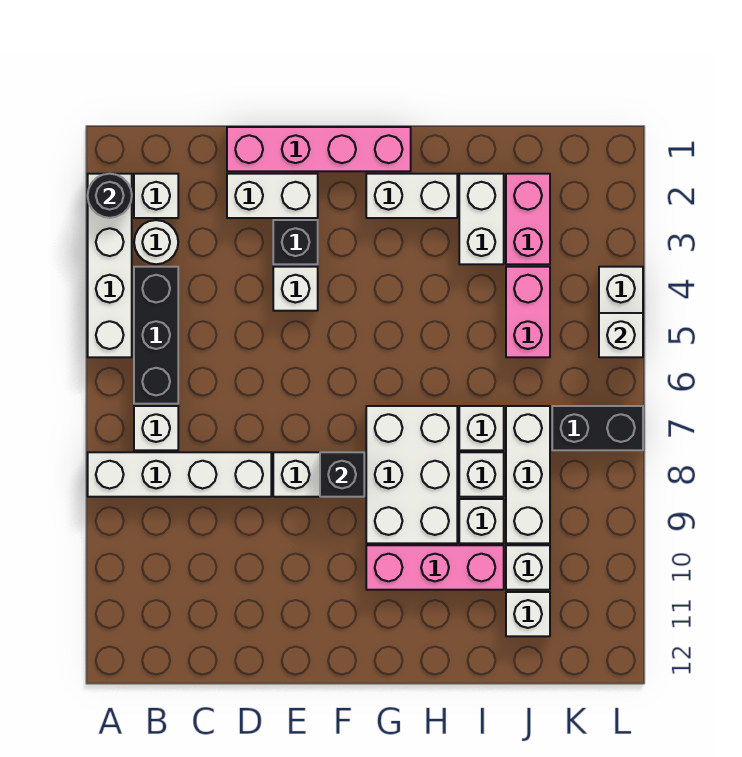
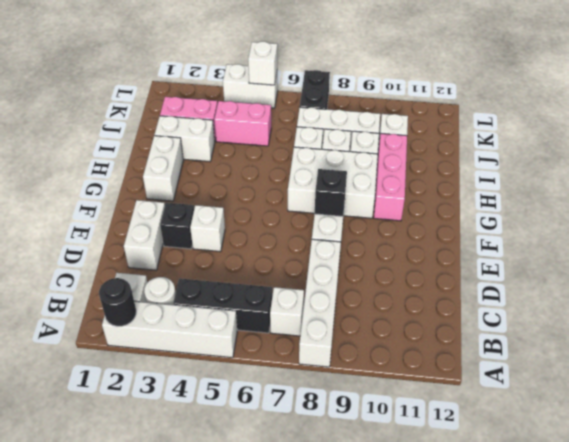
pink 1x4 brick [227,127,411,171] -> none
white 1x1 brick [506,592,550,636] -> none

